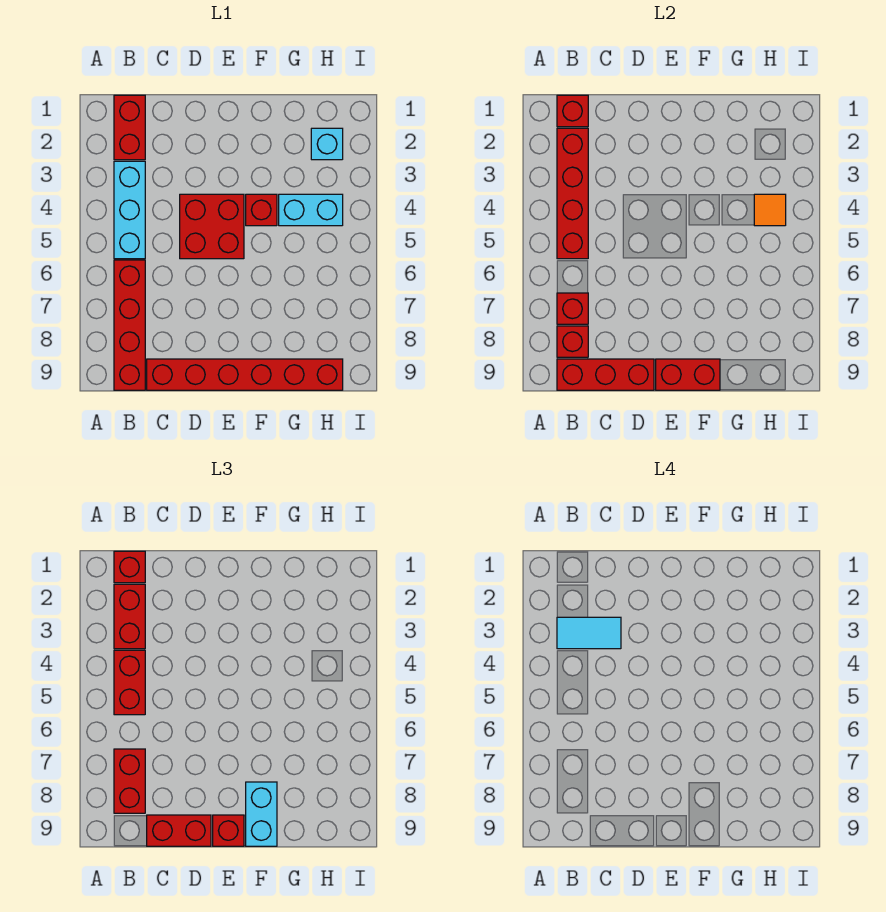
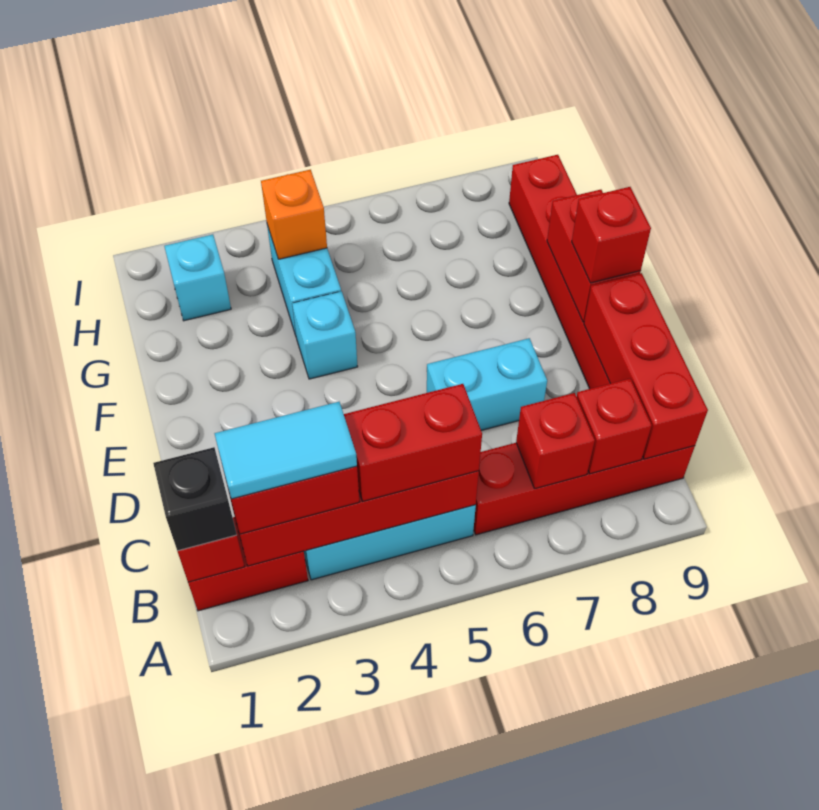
red 1x1 brick [114,551,145,583] -> black 1x1 brick [153,447,237,551]
cyan 1x2 tile [557,617,621,649] -> cyan 1x2 tile turned to [215,402,357,499]
red 1x2 brick [114,749,145,813] -> none
red 1x2 brick [147,815,211,846] -> none
red 2x2 brick [180,194,244,259] -> none
red 1x1 brick [246,194,277,226] -> cyan 1x1 brick [292,291,358,379]
cyan 1x2 brick [246,782,277,846] -> cyan 1x2 brick moved to [427,338,547,430]
orange 1x1 tile [754,194,786,226] -> orange 1x1 brick [261,170,327,259]

